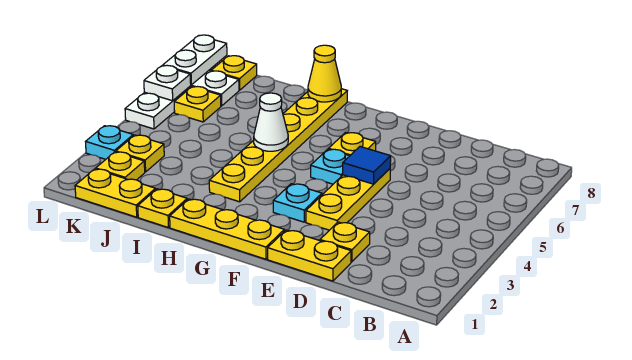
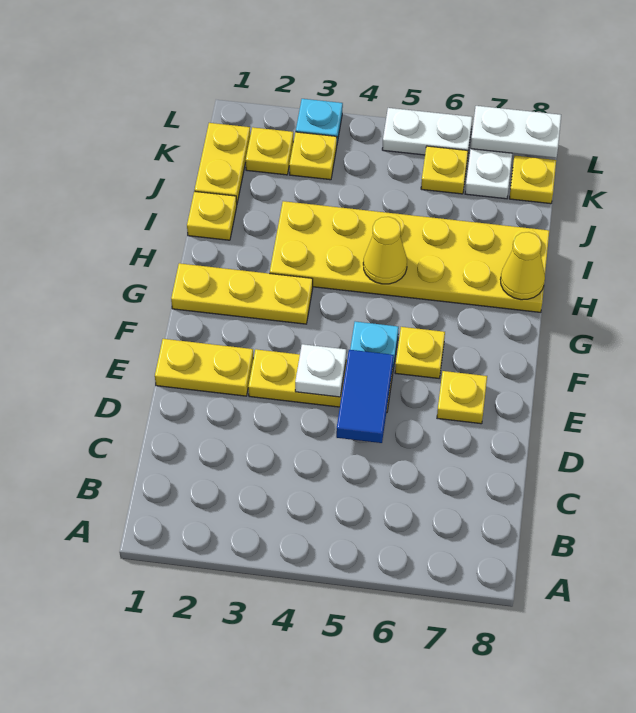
yellow 1x2 plate [268,230,351,281] -> yellow 1x2 plate turned to [155,339,253,396]
yellow 1x1 plate [320,222,370,262] -> yellow 1x1 plate moved to [437,371,487,424]
blue 1x1 tile [343,147,391,184] -> blue 1x2 tile [336,350,394,443]
yellow 1x3 plate [170,199,284,259] -> yellow 1x3 plate turned to [171,263,313,324]
cyan 1x1 plate [273,184,322,222] -> none
yellow 1x6 plate [209,89,347,202] -> yellow 2x6 plate [270,201,549,312]
white 1x1 cone [254,93,288,151] -> yellow 1x1 cone [363,217,407,284]
white 1x1 plate [144,65,191,101] -> white 1x1 plate moved to [295,344,346,397]

